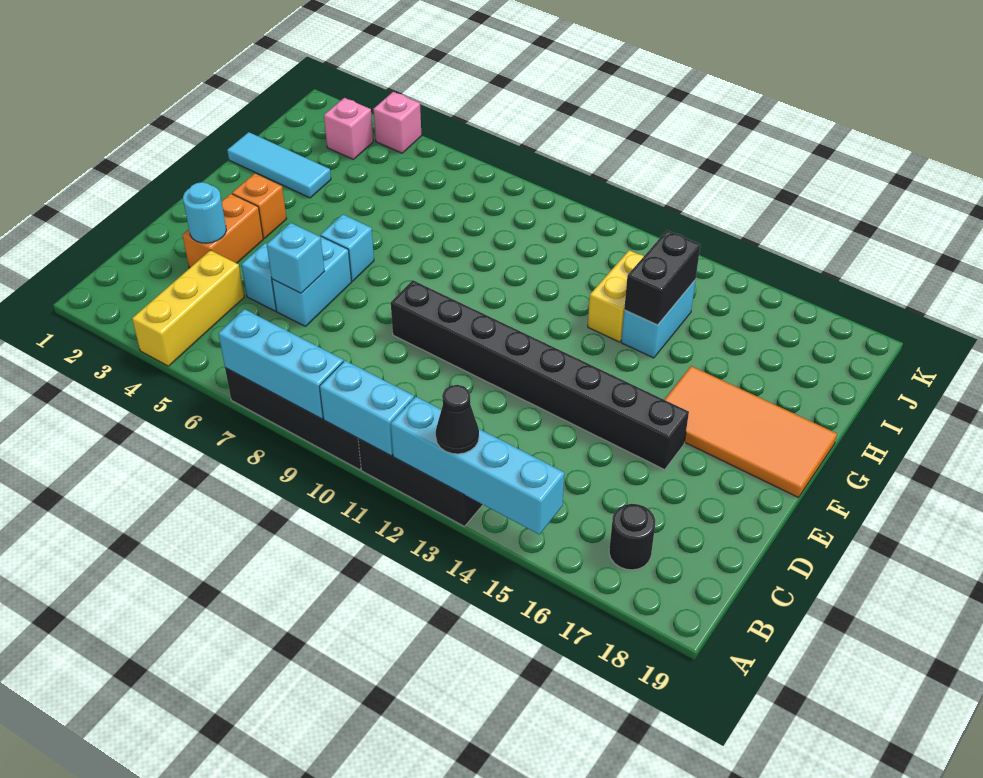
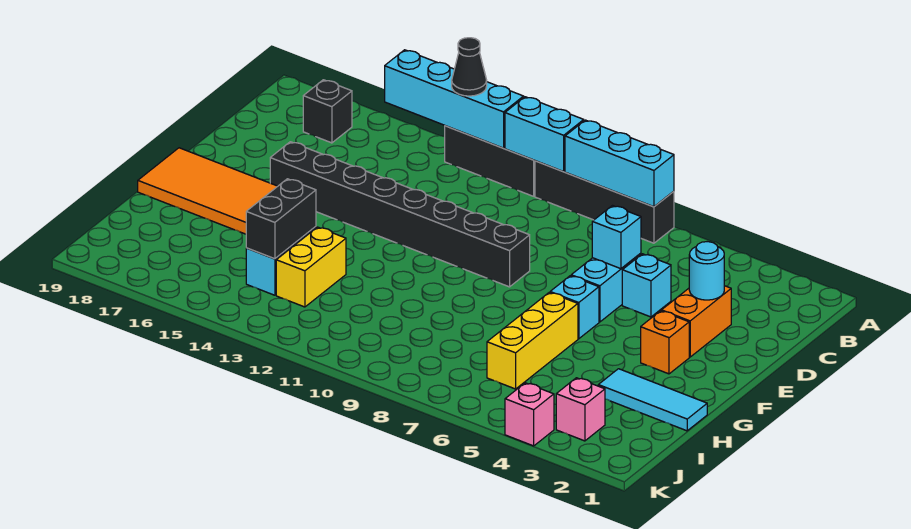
yellow 1x3 brick [132,250,244,366] -> yellow 1x3 brick moved to [487,292,578,389]
black 1x1 round brick [609,504,655,570] -> black 1x1 brick [303,80,352,143]

